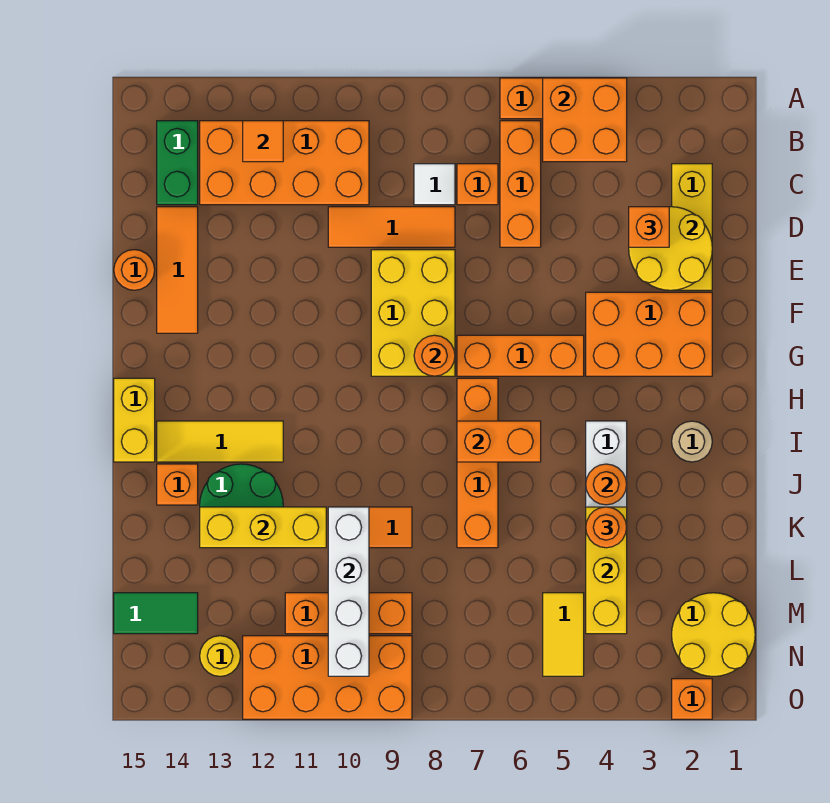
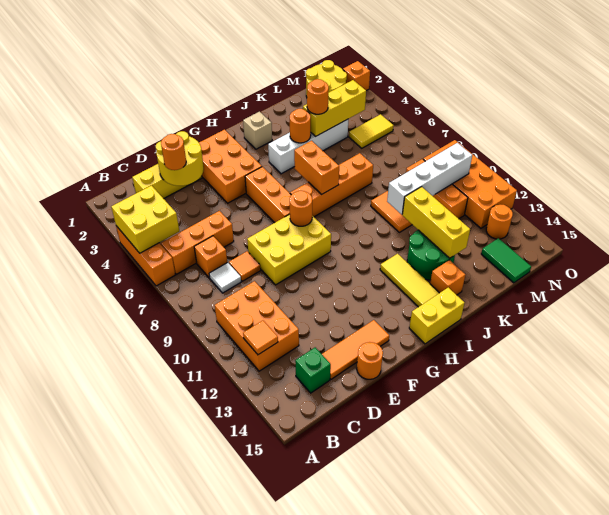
orange 2x2 brick [543,78,627,162] -> yellow 2x2 brick [111,185,179,253]
orange 2x4 brick [200,121,369,205] -> orange 2x3 brick [215,281,299,371]
green 1x2 brick [157,121,198,205] -> green 1x1 brick [295,347,331,393]
orange 1x1 brick [629,207,669,247] -> orange 1x1 round brick [161,134,186,170]
orange 1x3 tile [328,207,455,247] -> orange 1x1 tile [229,251,261,281]
tan 1x1 round brick [672,421,712,462] -> tan 1x1 brick [243,112,272,149]
yellow 1x1 round brick [200,636,240,676] -> orange 1x1 round brick [486,205,513,239]

